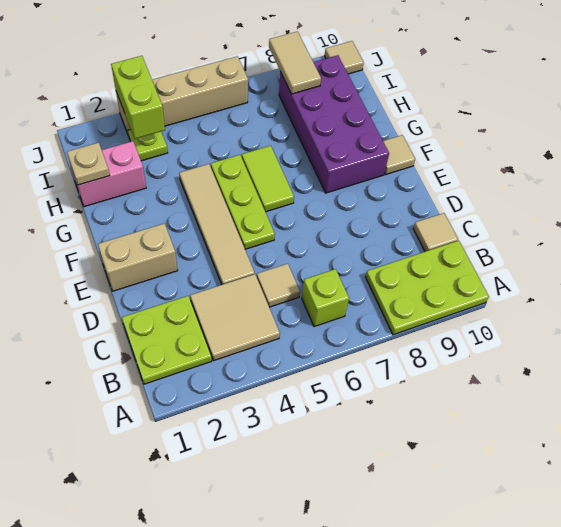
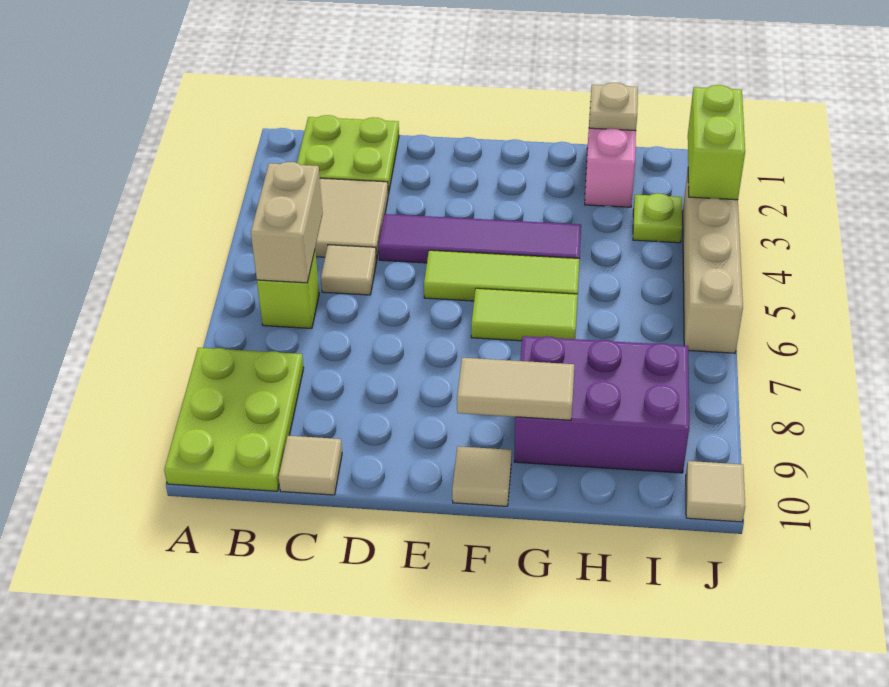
tan 1x4 tile [179,164,255,285] -> purple 1x4 tile [378,214,581,263]
tan 1x2 brick [98,223,178,291] -> tan 1x2 brick moved to [251,162,323,283]
lime 1x3 plate [211,155,275,249] -> lime 1x3 tile [424,250,579,301]
purple 2x4 brick [279,55,389,193] -> purple 2x3 brick [514,336,689,473]
lime 1x2 brick [111,56,165,139] -> lime 1x2 brick turned to [688,85,745,200]
tan 1x2 tile [269,31,321,94] -> tan 1x2 tile moved to [457,358,574,420]

